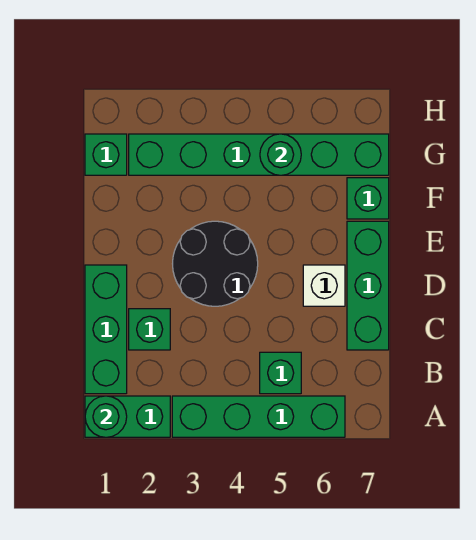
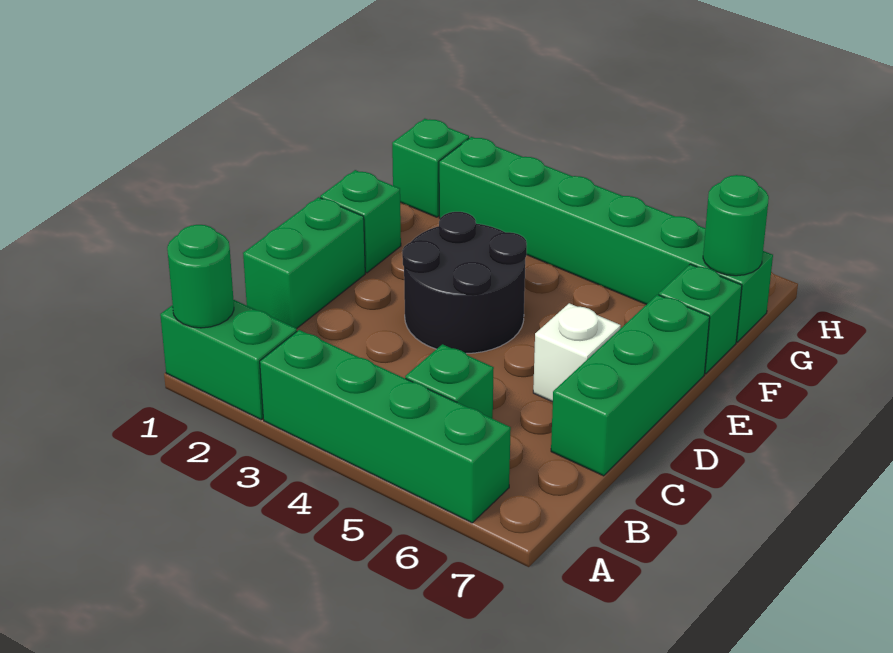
green 1x3 brick [85,265,127,394] -> green 1x2 brick [243,197,365,329]
green 1x1 brick [129,309,170,350] -> green 1x1 brick moved to [320,170,401,273]
green 1x1 round brick [260,134,301,175] -> green 1x1 round brick moved to [703,175,769,276]

